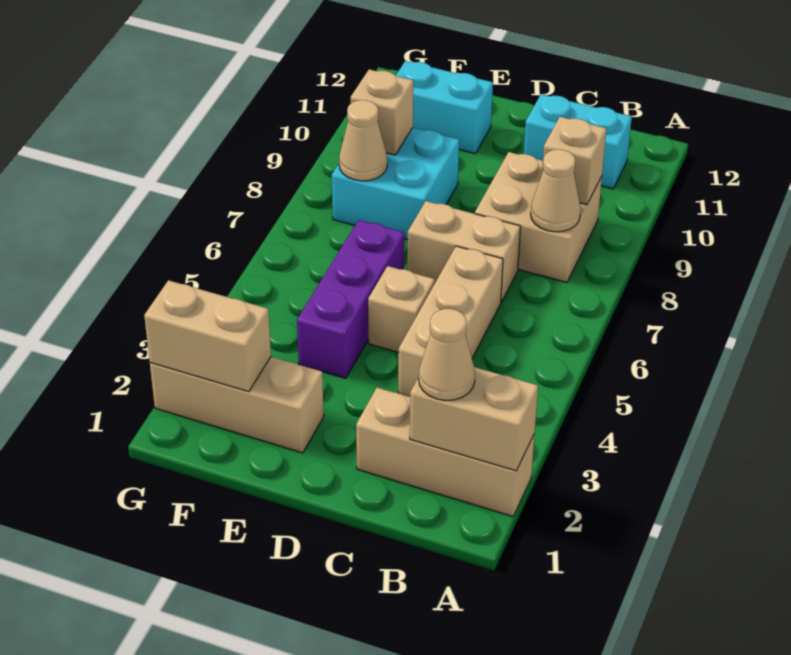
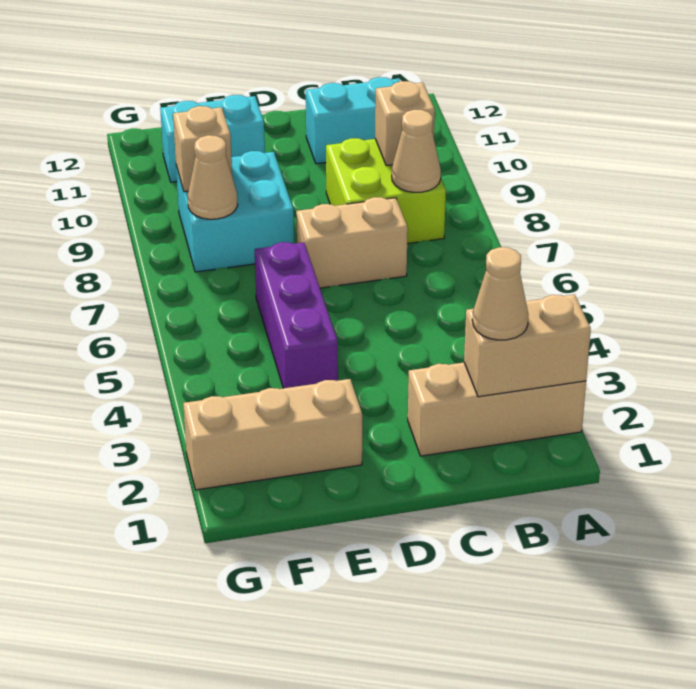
tan 2x2 brick [475,152,602,282] -> lime 2x2 brick [326,138,446,243]
tan 1x3 brick [398,246,503,397] -> none
tan 1x1 brick [368,266,435,352] -> none
tan 1x2 brick [144,280,271,392] -> none

